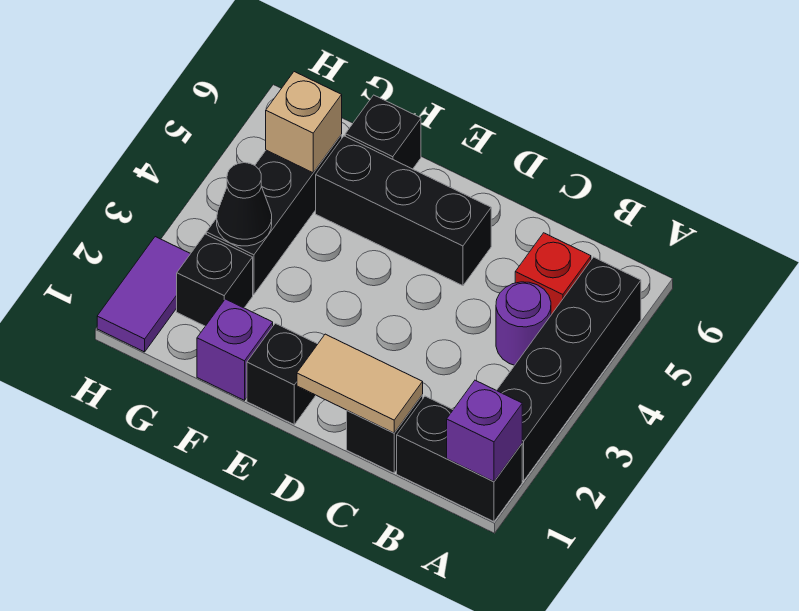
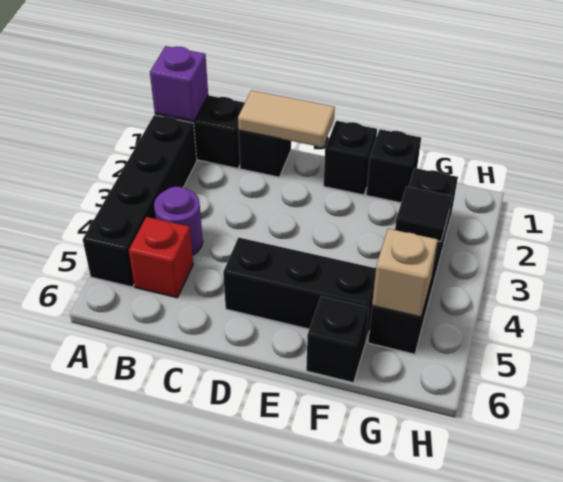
purple 1x1 brick [197,299,273,400] -> black 1x1 brick [366,129,421,203]
black 1x1 cone [217,163,272,246] -> black 1x1 tile [395,186,452,242]
purple 1x2 tile [97,237,191,352] -> none

